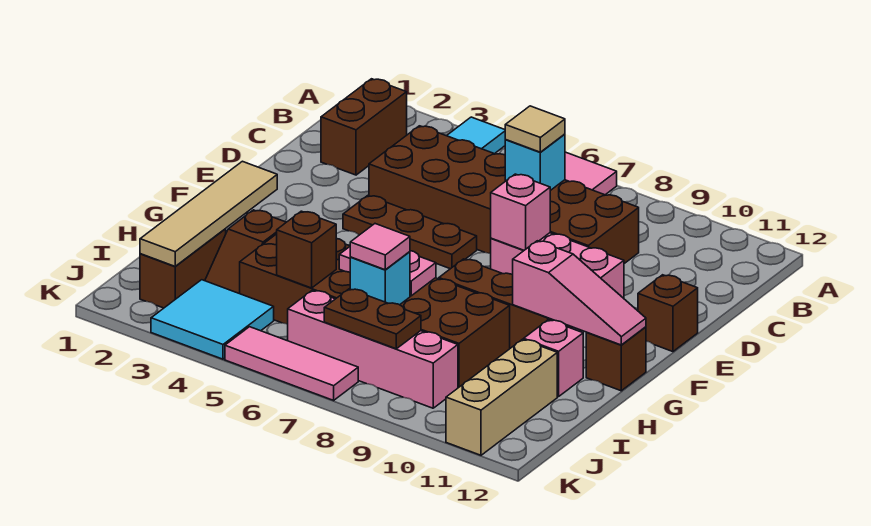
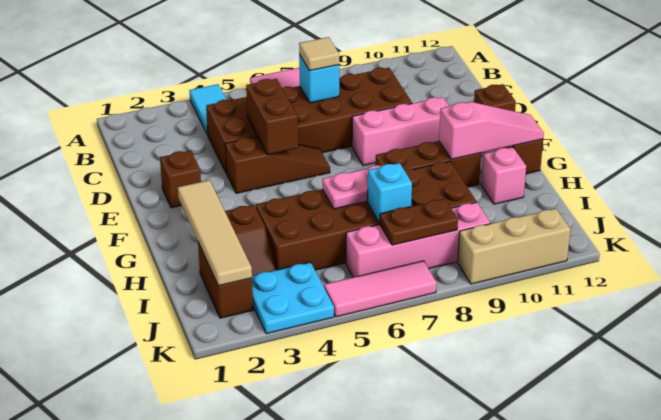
brown 1x2 brick [321,79,407,175] -> brown 1x2 brick moved to [246,79,298,155]
brown 1x3 plate [343,196,477,269] -> brown 1x3 slope [225,137,330,193]
pink 1x1 brick [491,174,550,250] -> none
brown 1x1 brick [277,211,336,288] -> brown 1x1 brick moved to [160,151,201,208]
pink 1x1 tile [350,224,410,270] -> none
tan 1x3 brick [446,339,557,455] -> tan 1x3 brick turned to [458,209,571,284]
cyan 2x2 tile [151,280,274,359] -> cyan 2x2 plate [252,262,334,334]

